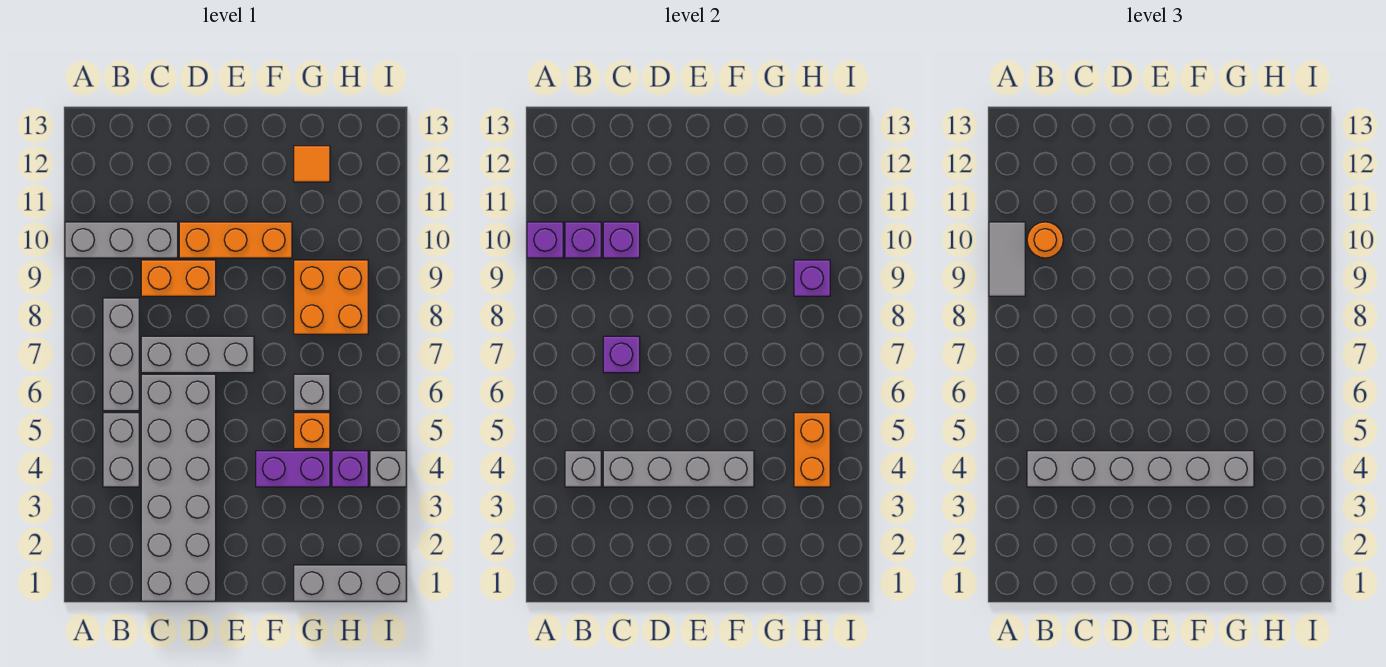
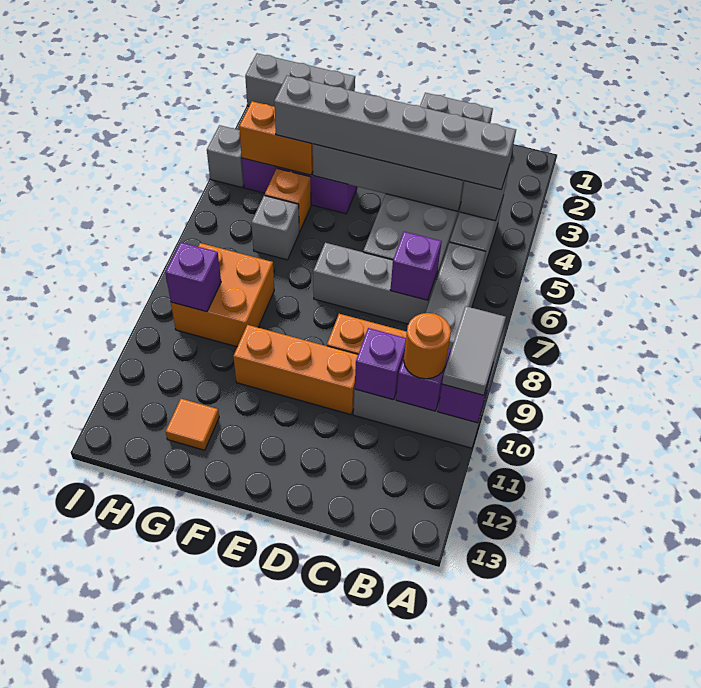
orange 1x2 brick [794,413,830,487] -> orange 1x2 brick turned to [239,101,313,175]

